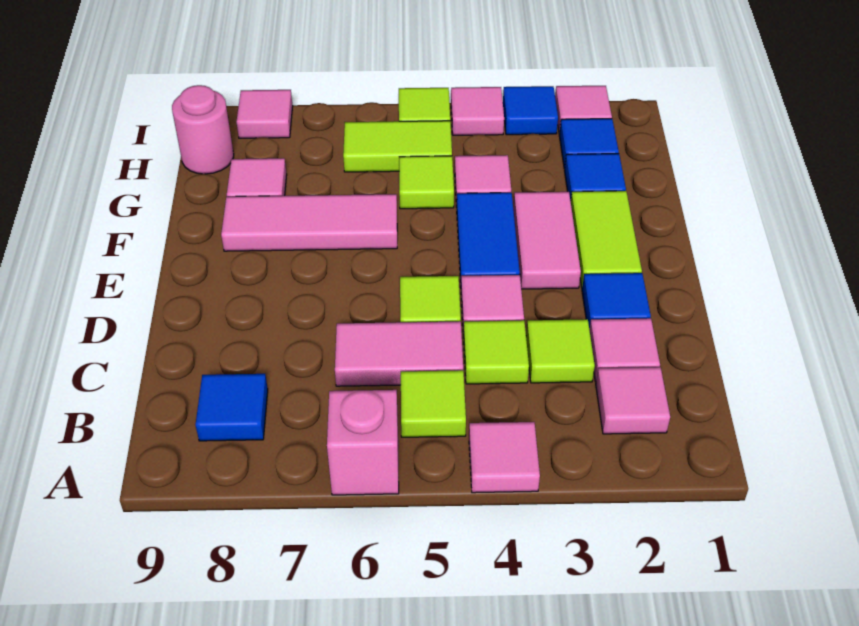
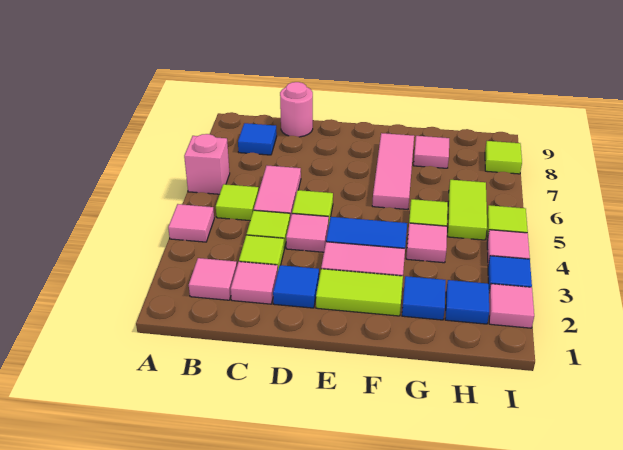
pink 1x1 round brick [172,85,234,174] -> pink 1x1 round brick moved to [280,82,313,137]
pink 1x1 tile [236,90,293,138] -> lime 1x1 tile [485,141,522,174]

